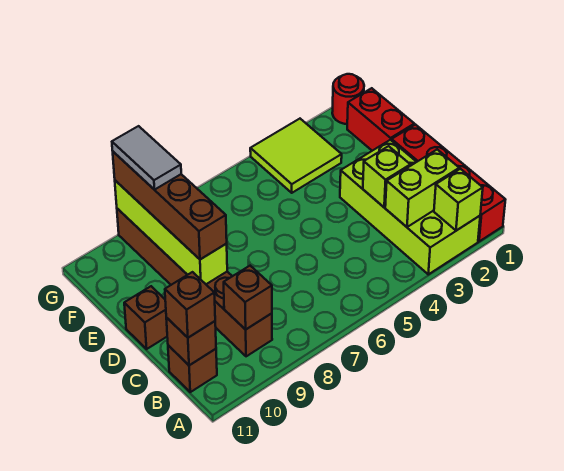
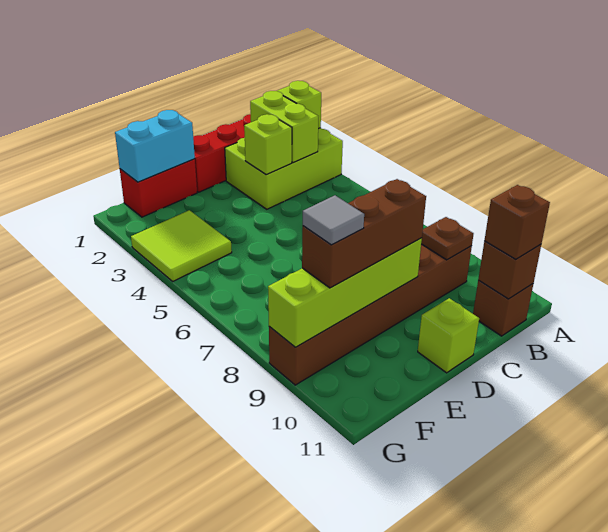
lime 2x4 brick [340,140,480,274] -> lime 2x3 brick [225,128,343,209]
brown 1x1 brick [224,266,272,330] -> brown 1x1 plate [421,217,473,260]
brown 1x4 brick [113,152,227,259] -> brown 1x3 brick [302,179,426,288]
brown 1x1 brick [124,286,167,349] -> lime 1x1 brick [418,298,479,373]
none -> cyan 1x2 brick [115,110,195,182]
grey 1x2 tile [112,126,181,190] -> grey 1x1 tile [303,195,364,245]
red 1x1 round brick [332,74,364,124] -> none

